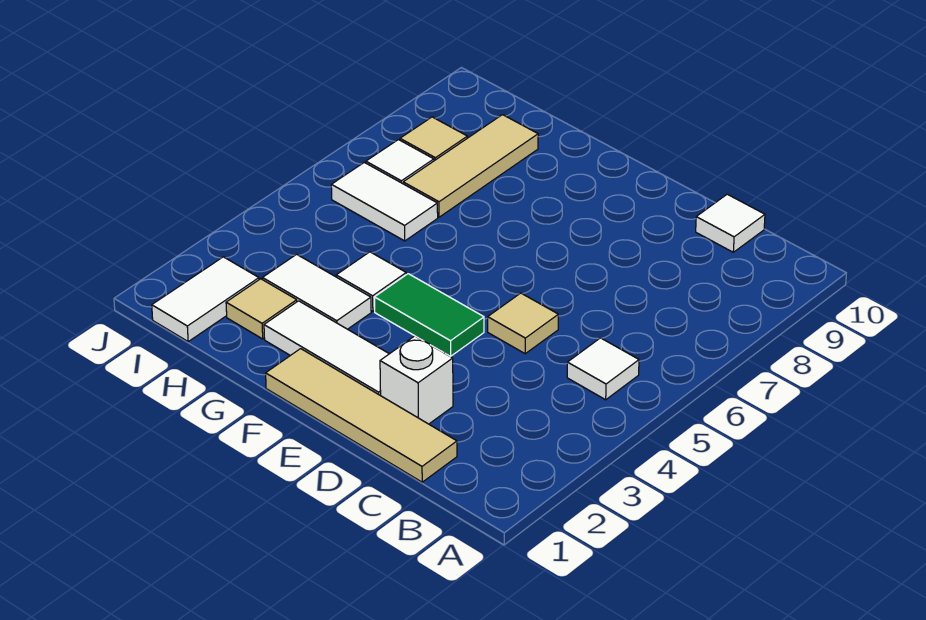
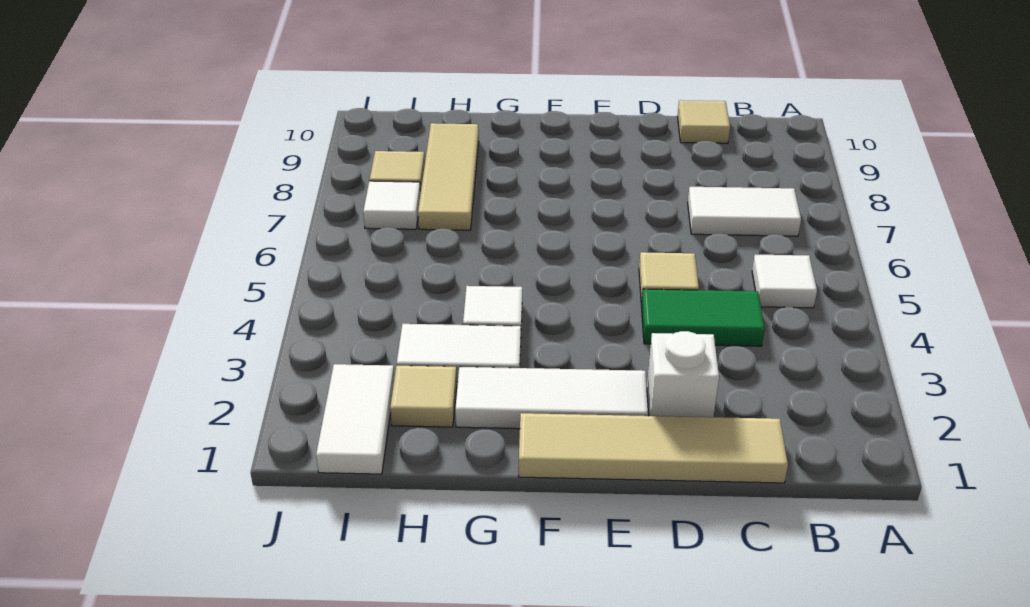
white 1x1 tile [696,194,765,252] -> tan 1x1 tile [677,100,730,143]
green 1x2 tile [374,274,484,356] -> green 1x2 tile moved to [641,289,765,346]
white 1x2 tile [331,162,438,241] -> white 1x2 tile moved to [688,187,801,236]

